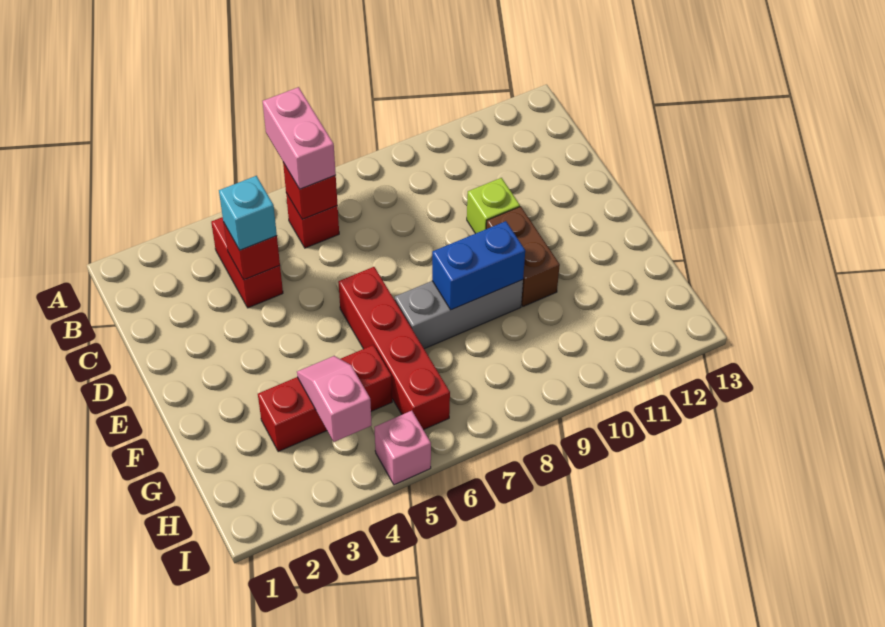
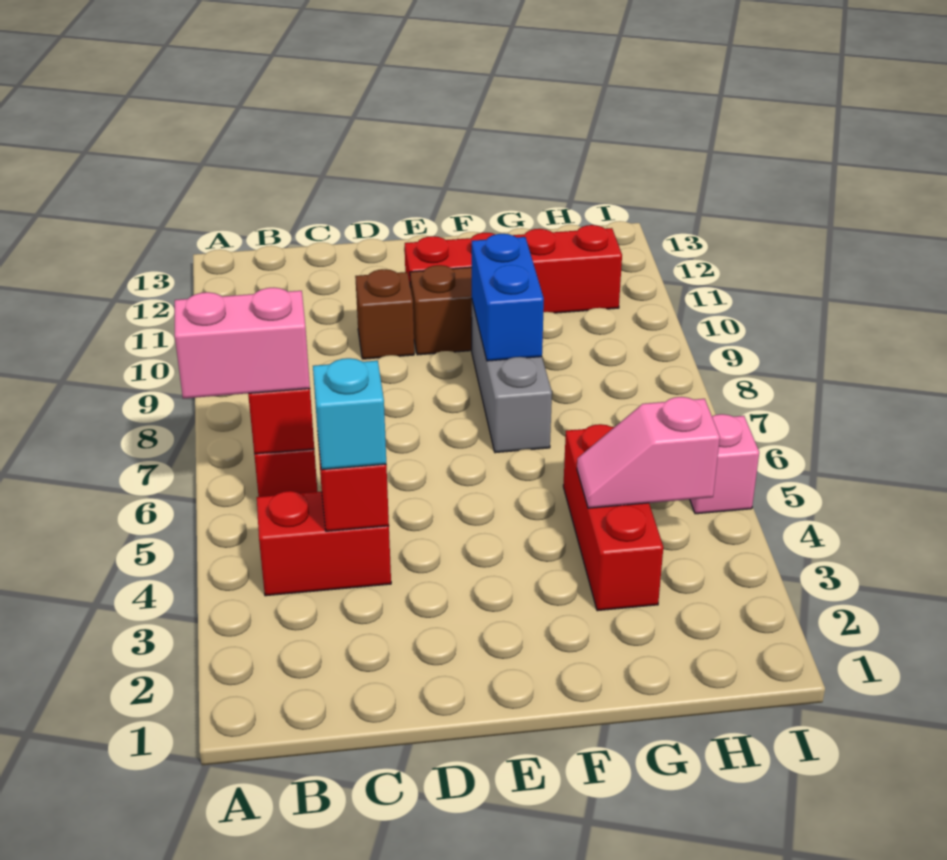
lime 1x1 brick [467,178,520,234] -> brown 1x1 brick [355,269,414,359]
red 1x4 brick [338,267,450,430] -> red 1x4 brick moved to [405,225,622,313]

